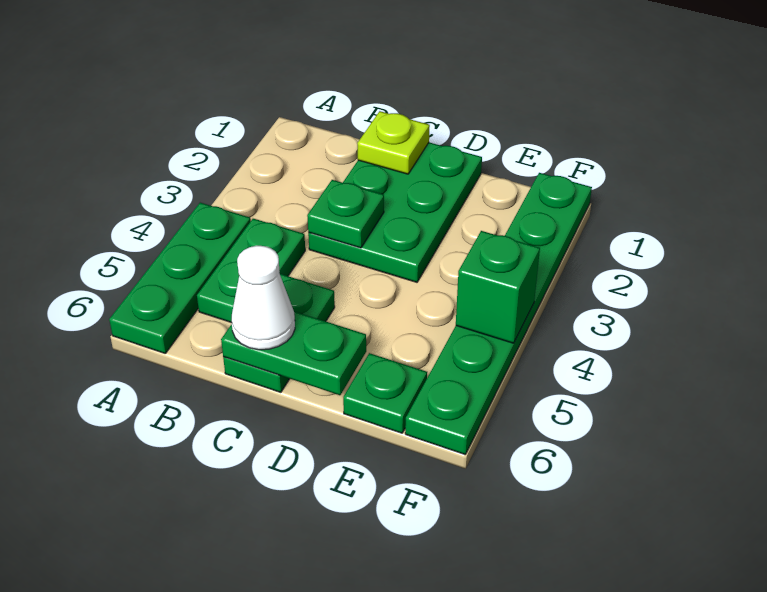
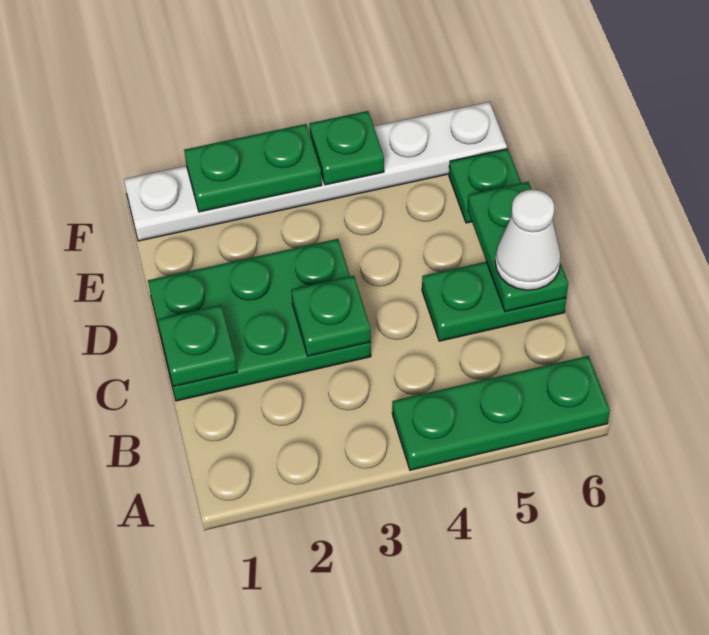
green 1x2 plate [197,219,305,323] -> green 1x2 plate moved to [184,124,322,212]
lime 1x1 plate [357,111,430,174] -> green 1x1 plate [158,305,237,387]
green 1x6 plate [405,173,592,454] -> white 1x6 plate [124,102,507,241]
green 1x1 brick [456,231,540,343] -> green 1x1 plate [310,111,384,185]

